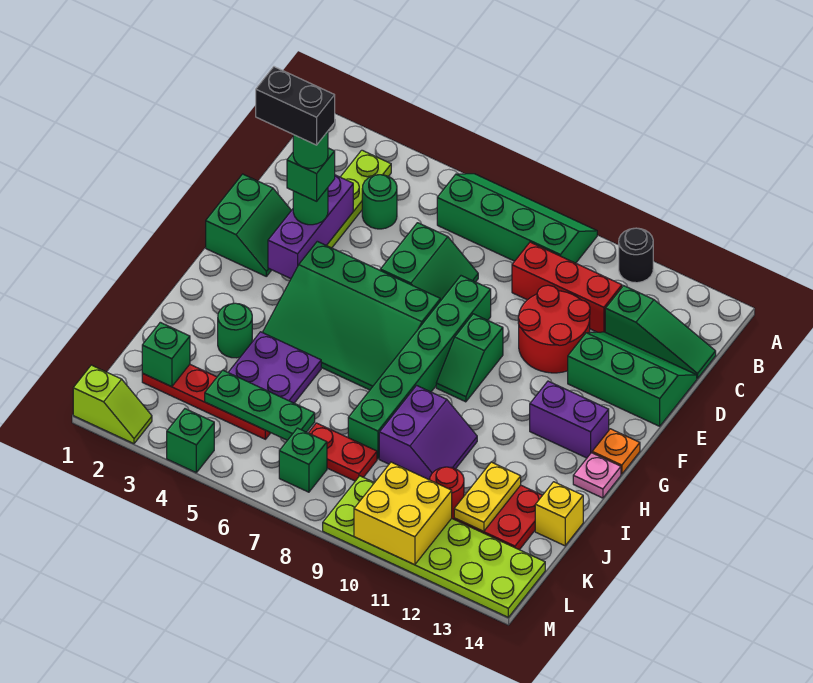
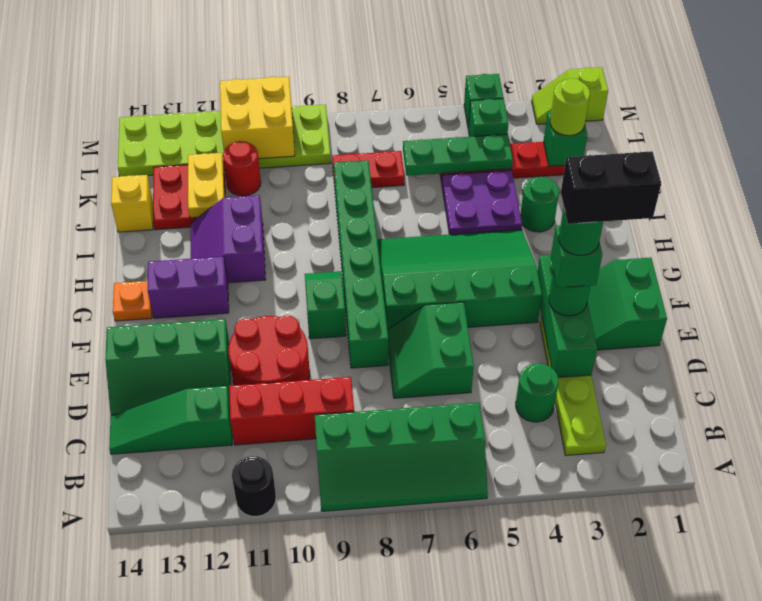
purple 1x3 brick [268,175,353,279] -> green 1x3 brick [537,255,597,378]
pink 1x1 plate [573,453,621,498] -> none
purple 2x2 slope [379,386,477,480] -> purple 2x2 slope moved to [191,195,266,283]
none -> lime 1x1 round brick [550,78,590,136]
green 1x1 brick [279,428,327,492] -> green 1x1 brick moved to [468,99,509,137]

